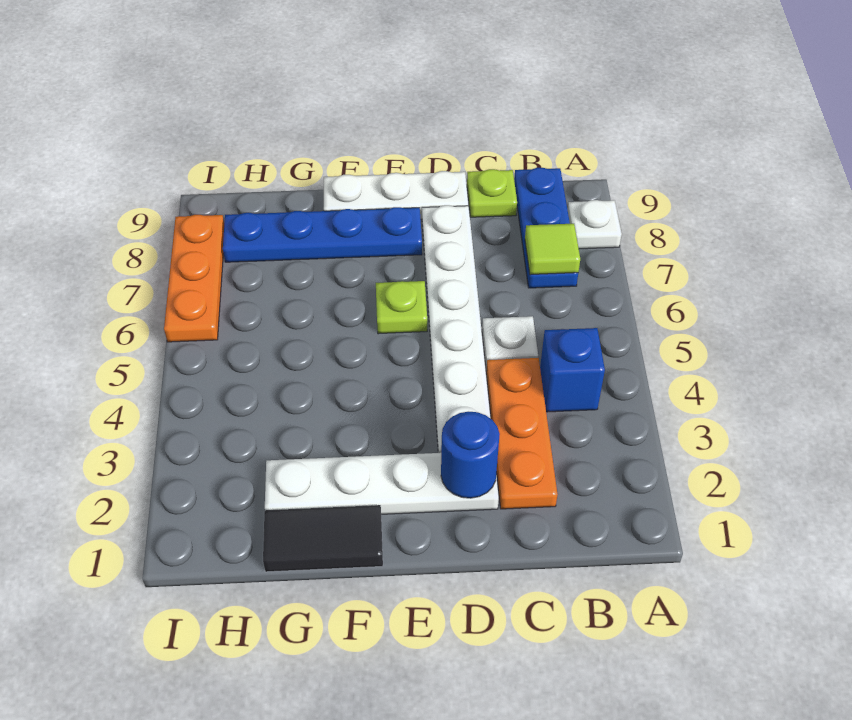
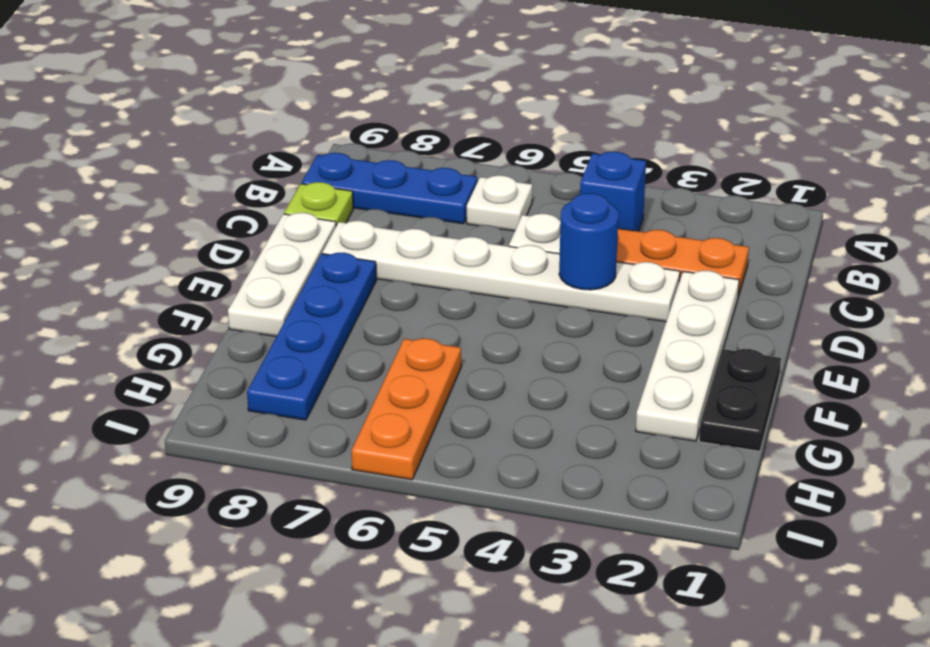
white 1x1 plate [568,200,622,249] -> white 1x1 plate moved to [467,175,532,231]
lime 1x1 tile [525,224,580,275] -> none
blue 1x1 round brick [441,412,500,498] -> blue 1x1 round brick moved to [559,193,619,290]
lime 1x1 plate [376,281,427,334] -> none
black 1x2 tile [263,505,383,572] -> black 1x2 plate [699,349,781,451]
orange 1x3 plate [164,215,224,342] -> orange 1x3 plate turned to [351,338,461,480]

